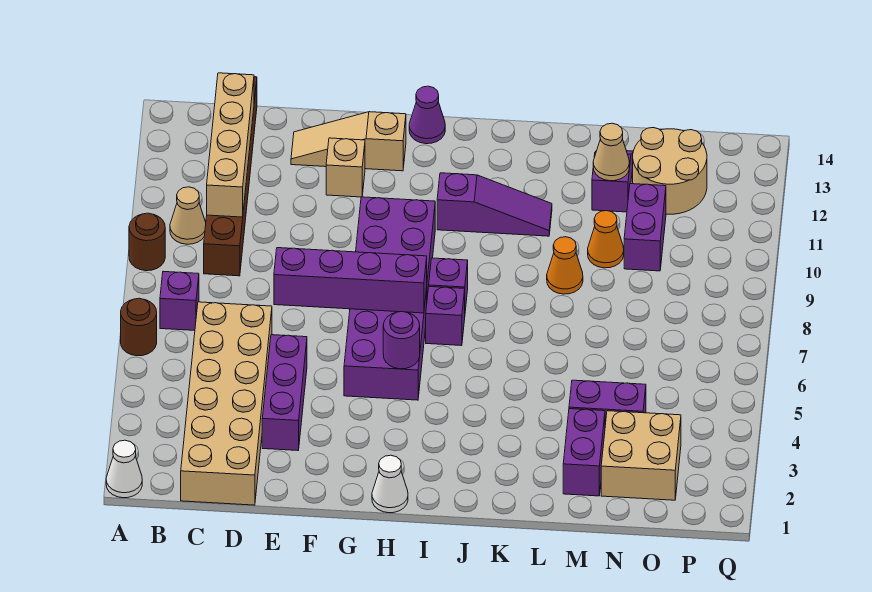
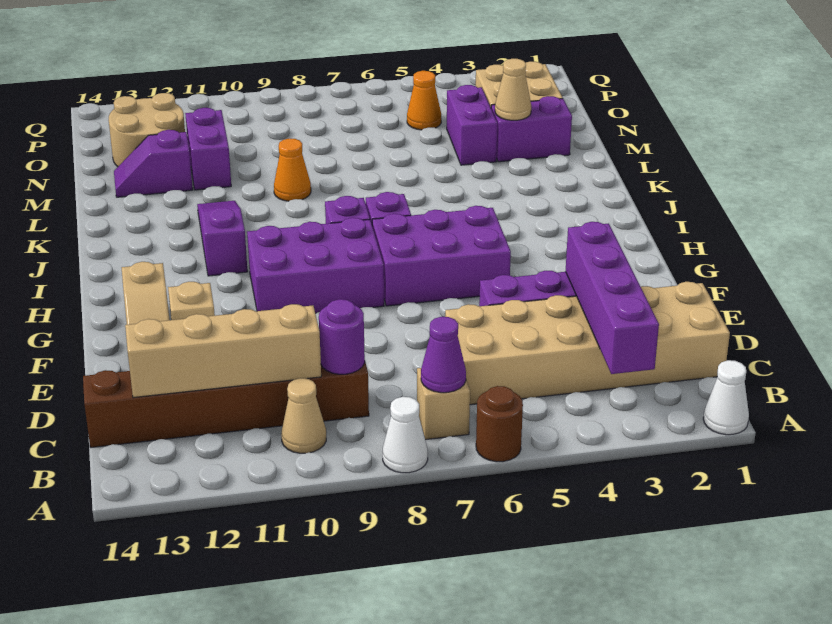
brown 1x1 round brick [129,213,165,271] -> none
purple 1x1 brick [160,272,199,330] -> tan 1x1 brick [417,368,470,440]
purple 1x4 brick [274,248,427,313] -> purple 1x4 brick moved to [566,222,659,374]
white 1x1 cone [372,455,408,513] -> white 1x1 cone moved to [383,397,428,473]
purple 1x1 round brick [383,311,420,369] -> purple 1x1 round brick moved to [319,299,365,374]
purple 1x1 cone [409,86,445,144] -> purple 1x1 cone moved to [421,317,466,393]
orange 1x1 cone [588,211,624,268] -> orange 1x1 cone moved to [407,71,441,130]
tan 1x1 cone [593,123,629,181] -> tan 1x1 cone moved to [495,59,531,120]
purple 1x2 brick [624,184,666,271] -> purple 1x2 brick turned to [185,108,231,190]

